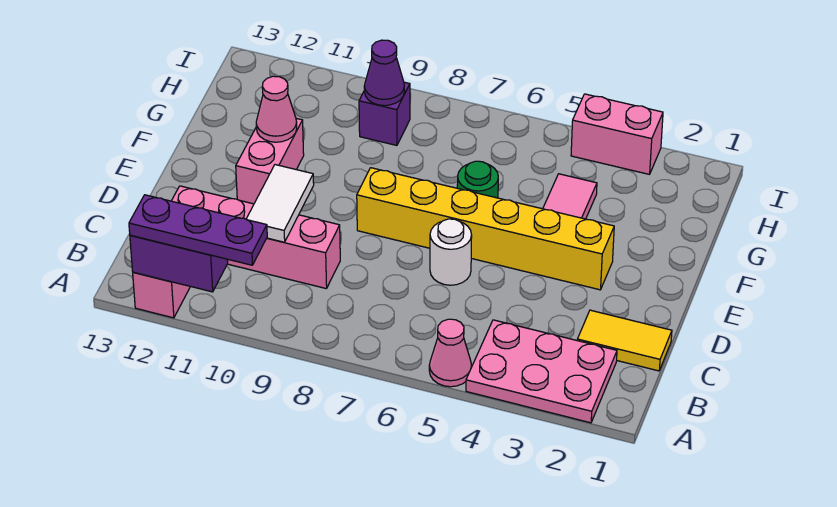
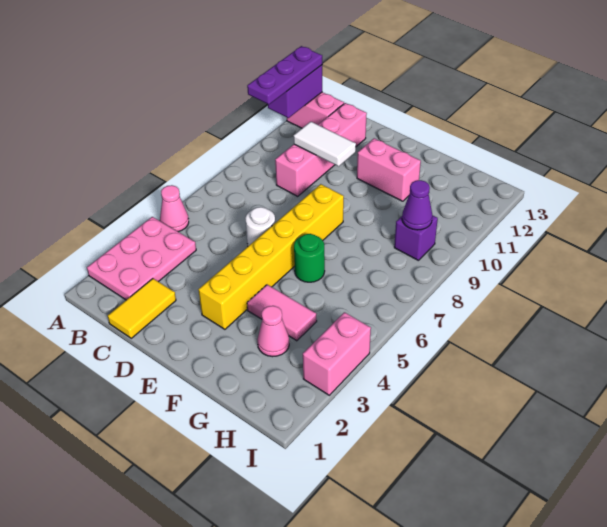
pink 1x1 cone [256,76,297,142] -> pink 1x1 cone moved to [257,306,289,357]

